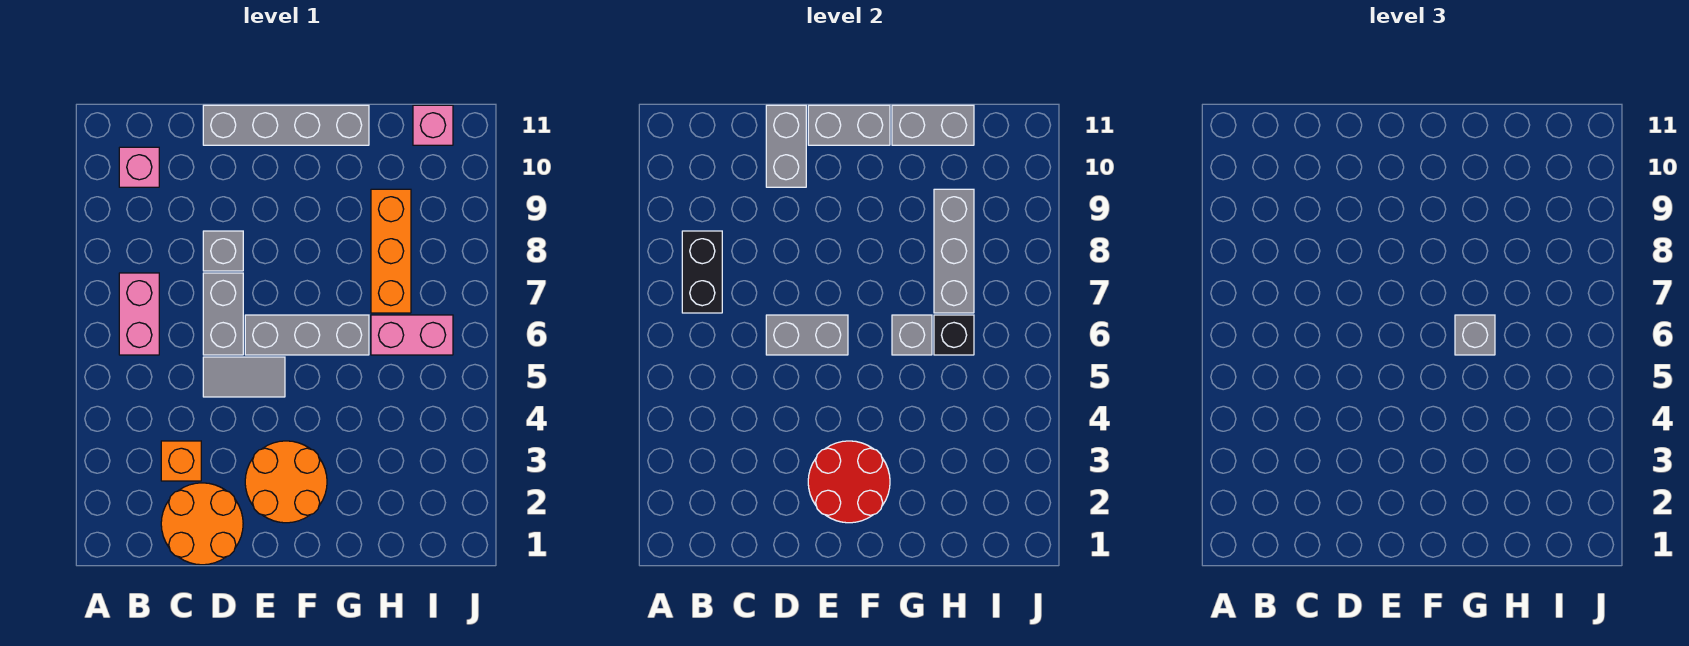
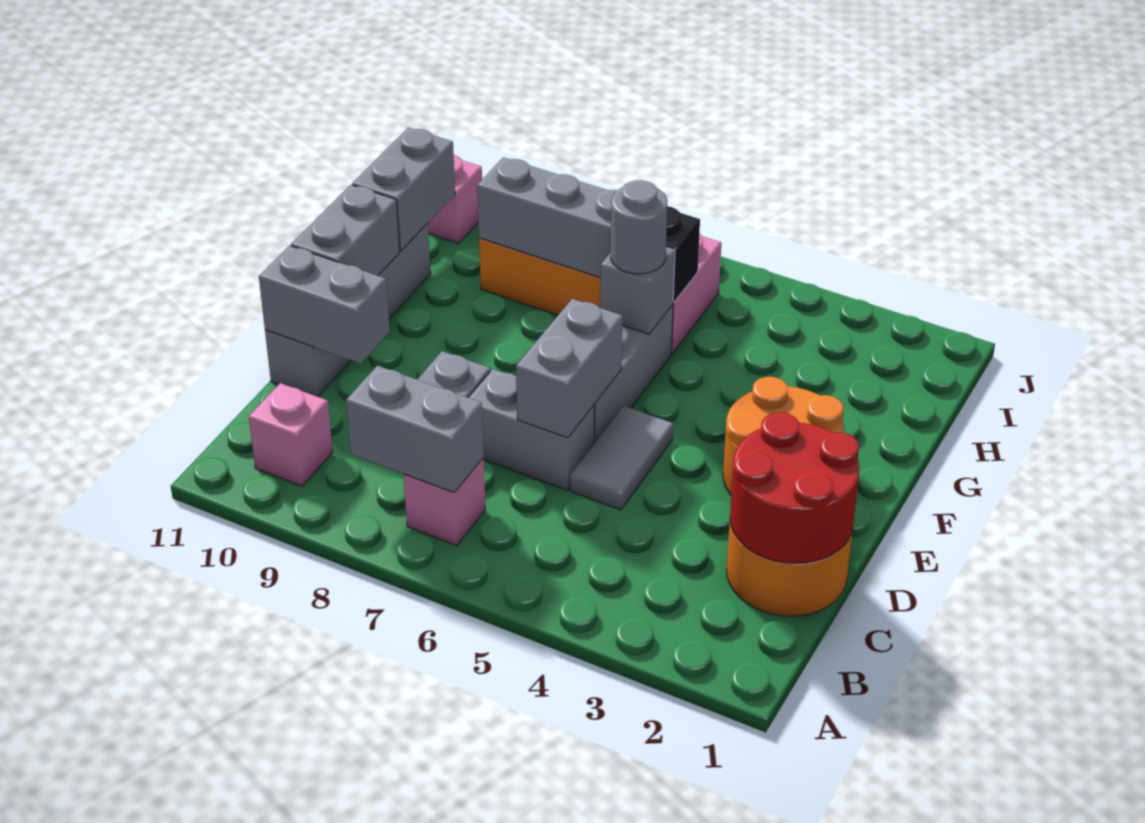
pink 1x2 brick [119,273,159,355] -> pink 1x1 brick [404,458,485,546]
black 1x2 brick [682,231,722,313] -> grey 1x2 brick [346,366,484,493]
orange 1x1 brick [161,441,201,481] -> none
red 2x2 round brick [808,441,890,523] -> red 2x2 round brick moved to [730,412,859,563]
grey 1x1 brick [1455,315,1495,355] -> grey 1x1 round brick [611,180,667,274]

